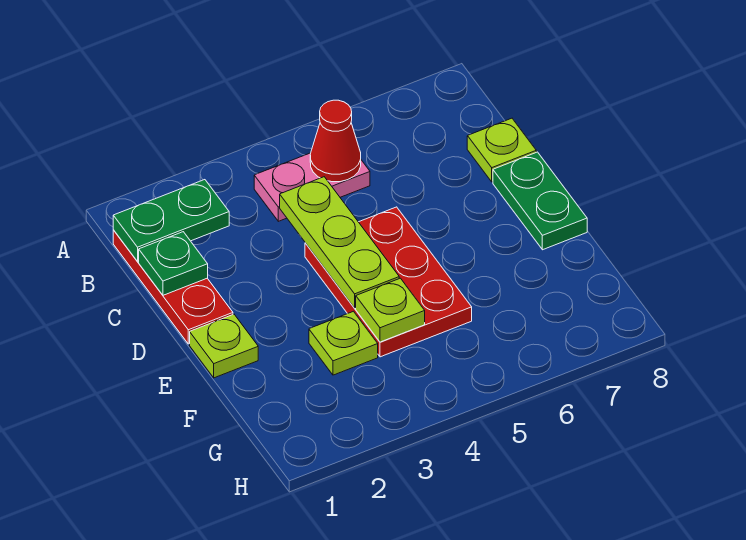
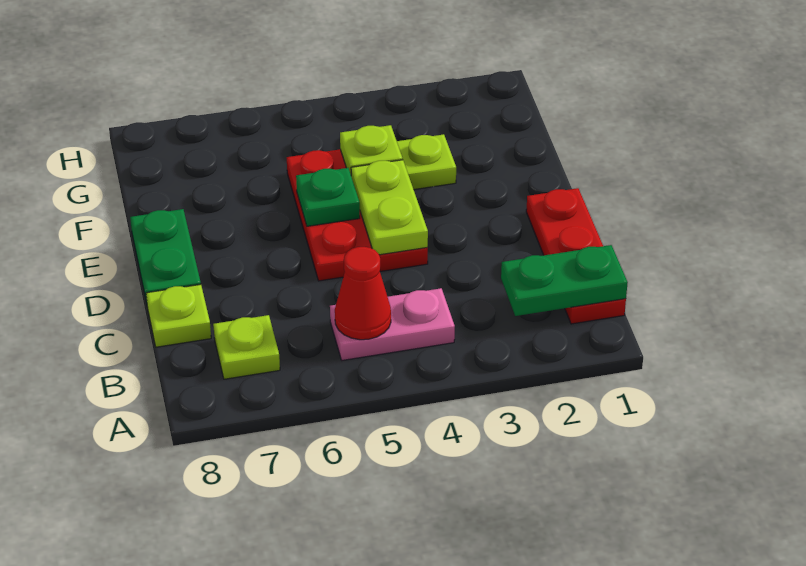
green 1x1 plate [139,232,208,295] -> green 1x1 plate moved to [296,168,360,226]
lime 1x3 plate [280,177,399,308] -> lime 1x2 plate [351,160,428,255]
lime 1x1 plate [190,314,258,378] -> lime 1x1 plate moved to [213,315,280,379]

